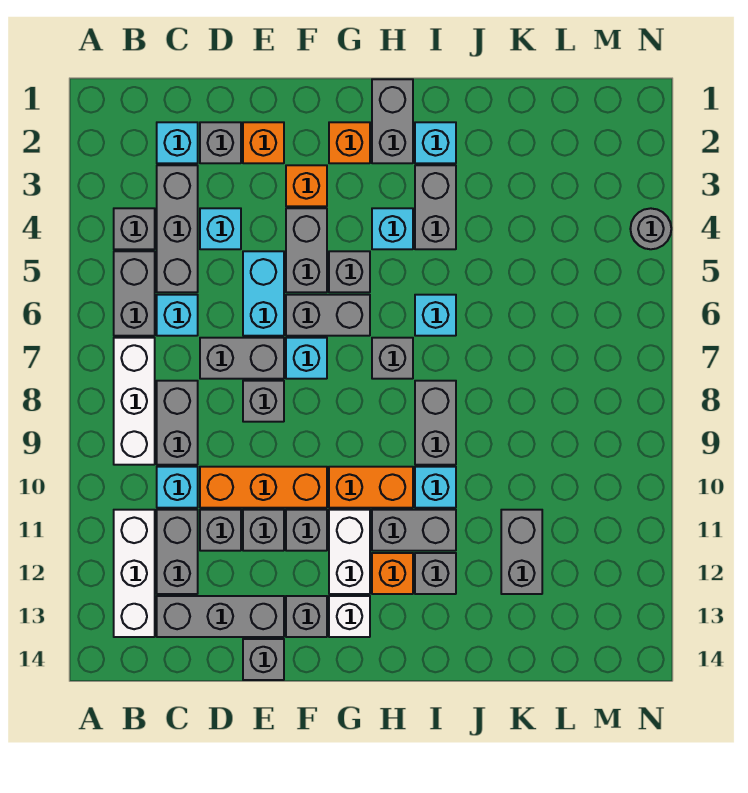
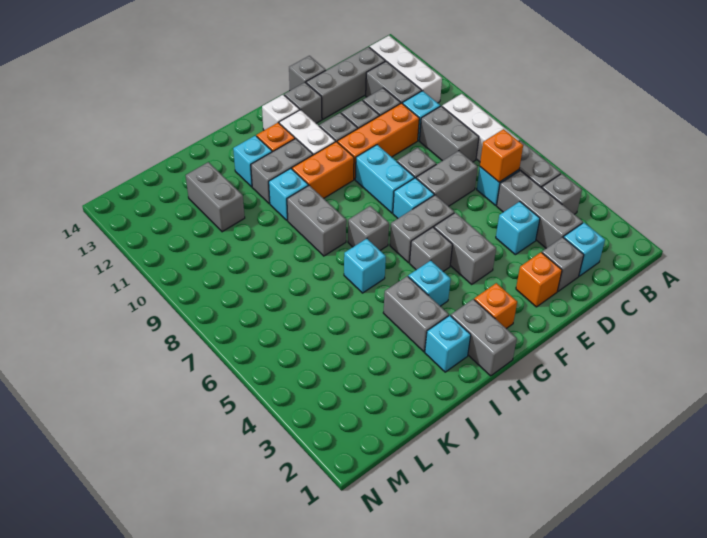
cyan 1x2 brick [243,251,284,336] -> cyan 1x2 brick moved to [355,145,414,213]
orange 1x1 brick [286,165,327,206] -> orange 1x1 brick moved to [480,129,523,182]
grey 1x1 brick [415,553,456,594] -> cyan 1x1 brick [233,136,272,187]
grey 1x1 round brick [630,208,671,249] -> none

